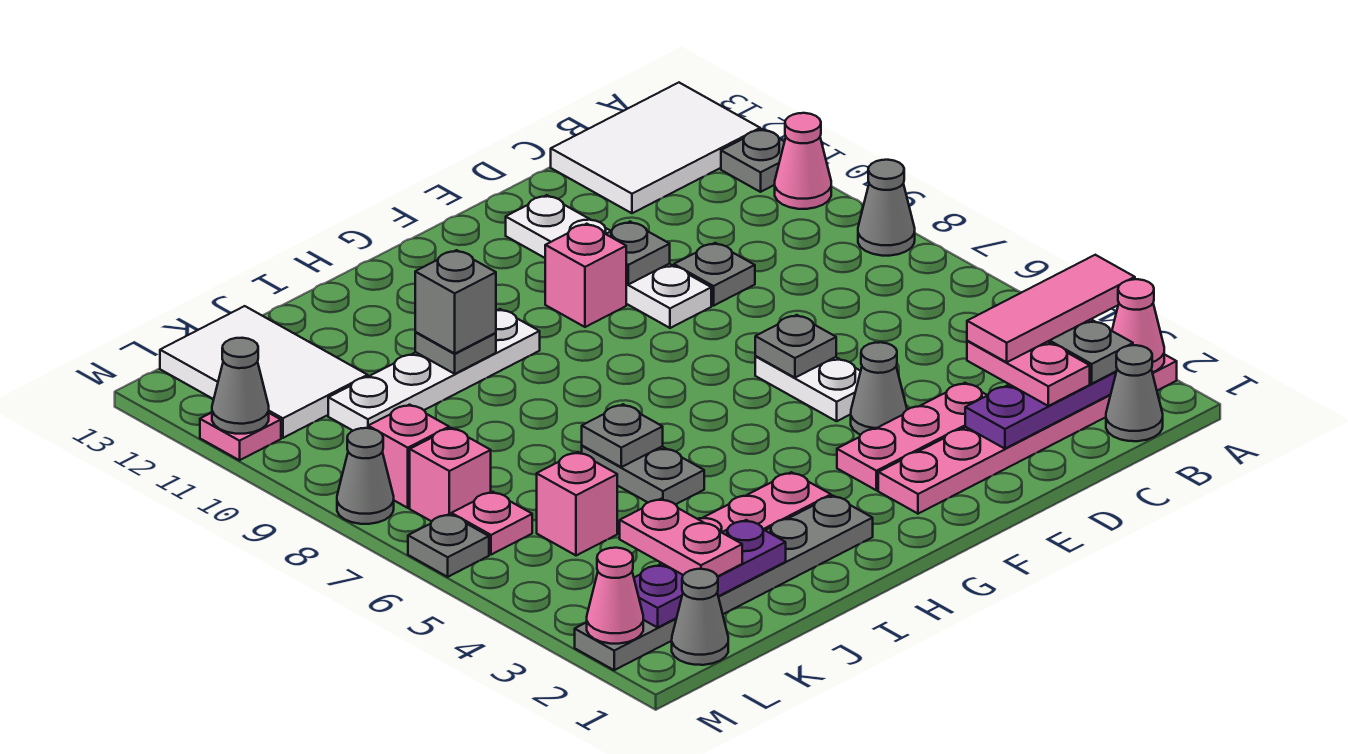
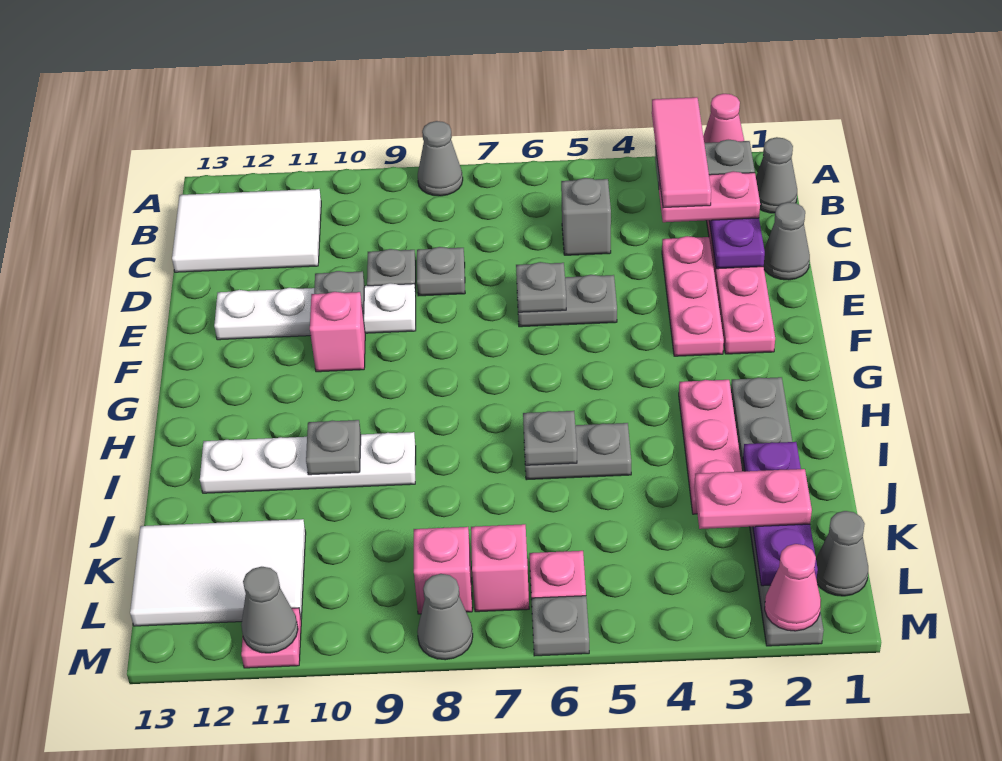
pink 1x1 cone [775,113,831,209] -> none
grey 1x1 plate [721,129,785,192] -> grey 1x1 plate moved to [417,247,465,296]
white 2x3 tile [551,83,760,213] -> white 2x3 tile turned to [172,189,321,272]
grey 1x1 cone [851,342,907,435] -> grey 1x1 cone moved to [764,202,810,280]
white 1x2 plate [755,356,861,421] -> grey 1x2 plate [517,275,617,327]
white 1x4 plate [328,309,540,431] -> white 1x4 plate turned to [200,432,416,493]
grey 1x1 brick [415,250,496,353] -> grey 1x1 brick moved to [561,178,611,255]
pink 1x1 brick [537,452,617,556] -> none

